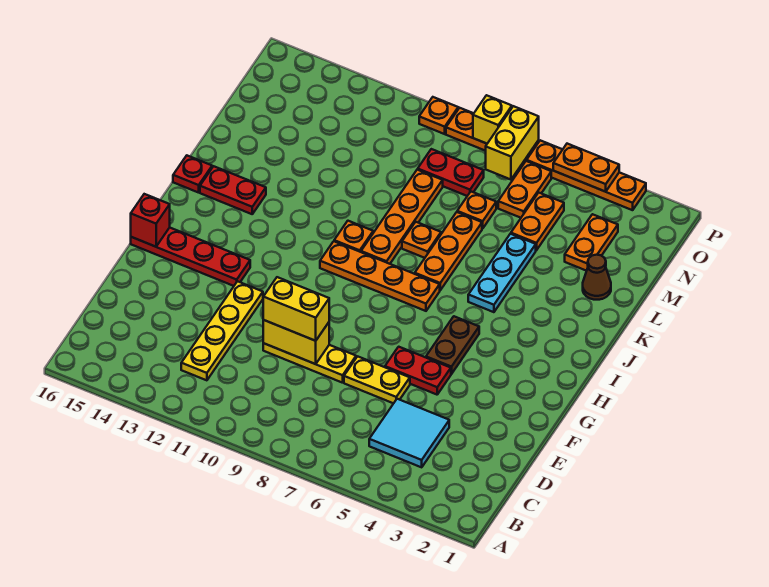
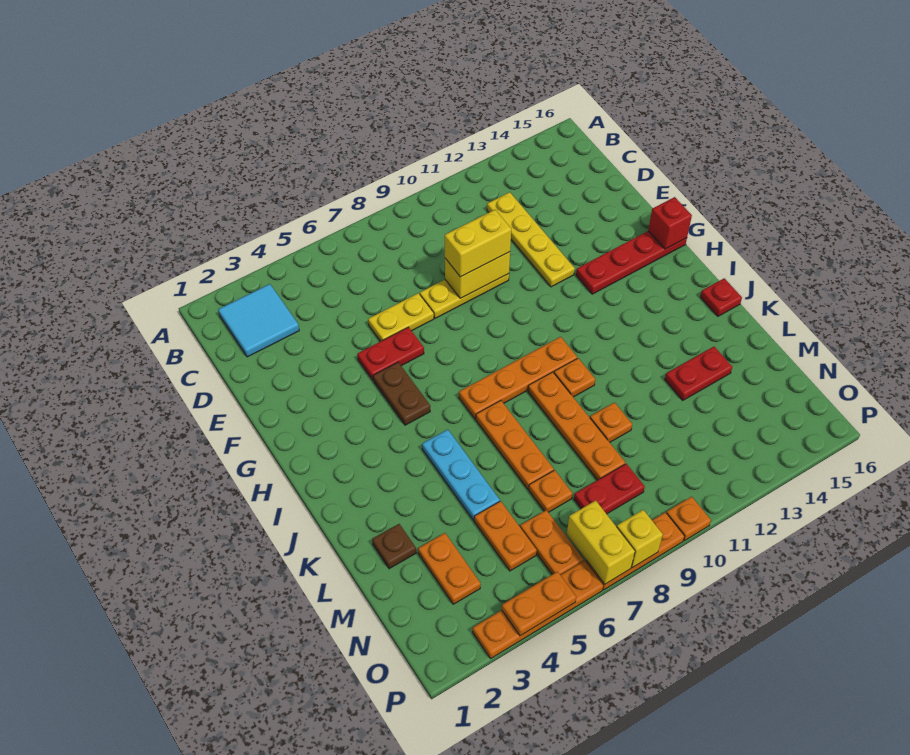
cyan 2x2 tile [369,399,449,467] -> cyan 2x2 tile moved to [218,284,299,357]
red 1x2 plate [200,166,266,214] -> red 1x2 plate moved to [665,347,732,400]
orange 1x1 plate [402,222,441,258] -> orange 1x1 plate moved to [590,403,632,442]
brown 1x1 cone [583,255,611,300] -> brown 1x1 plate [372,524,416,569]

